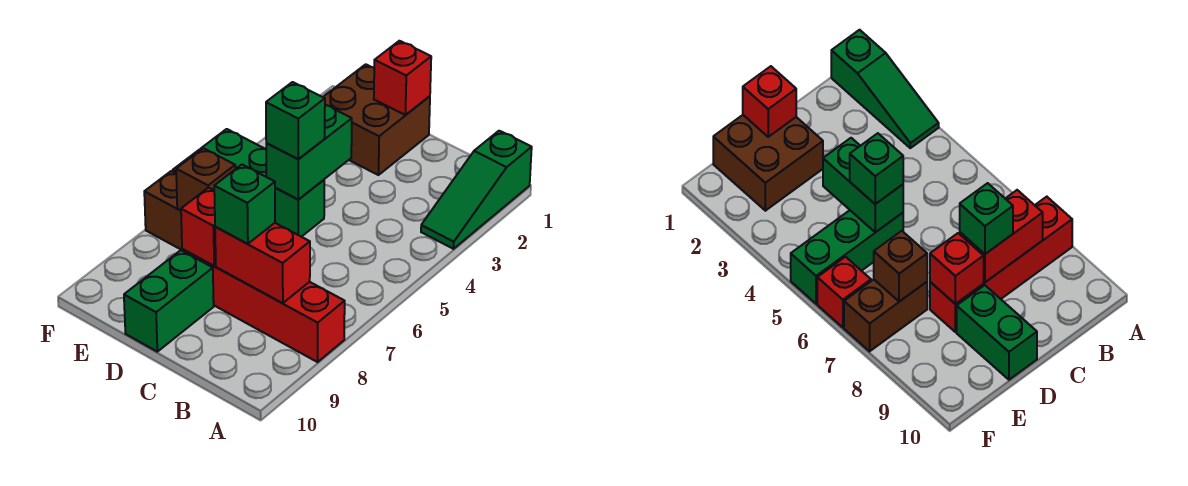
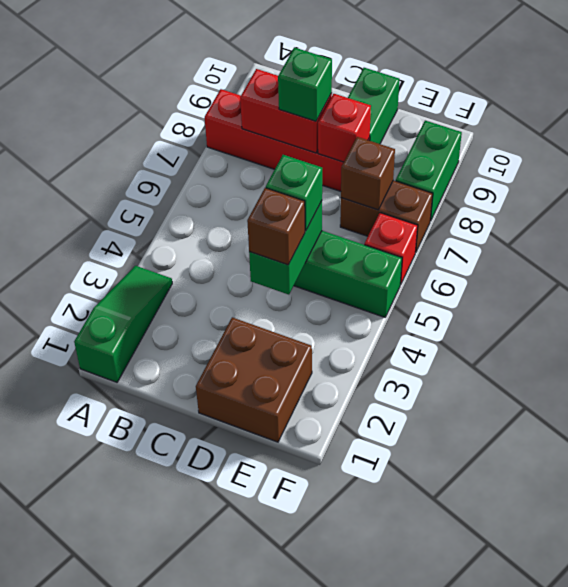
red 1x1 brick [374,41,431,115] -> none
none -> brown 1x1 brick [247,188,305,265]
none -> green 1x2 brick [396,121,462,221]

